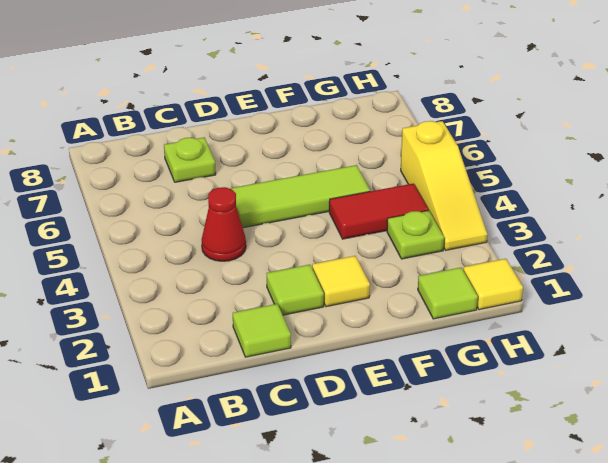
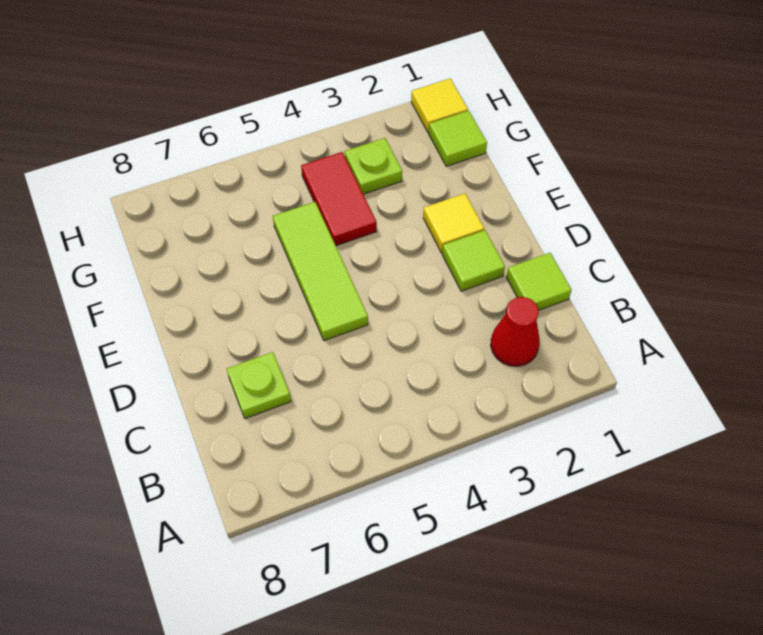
red 1x1 cone [202,187,246,261] -> red 1x1 cone moved to [491,297,540,366]
yellow 1x3 slope [401,121,488,250] -> none

